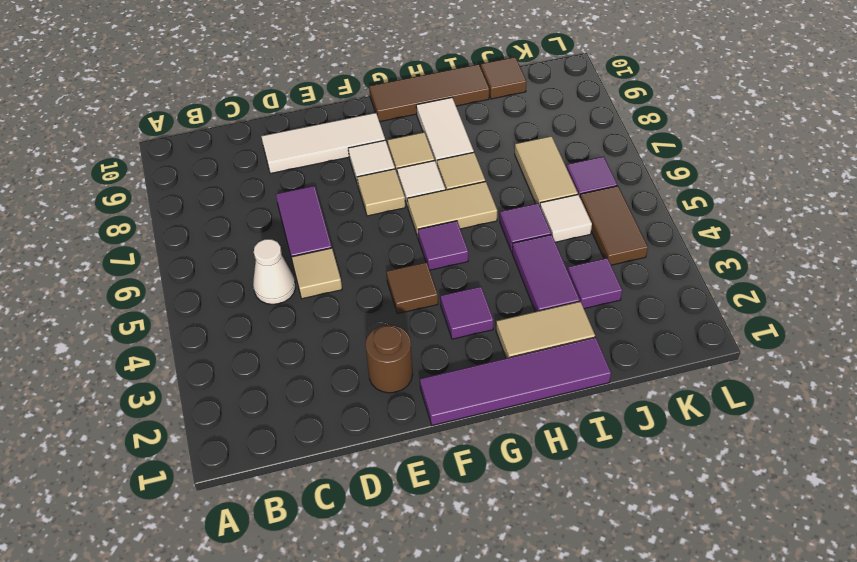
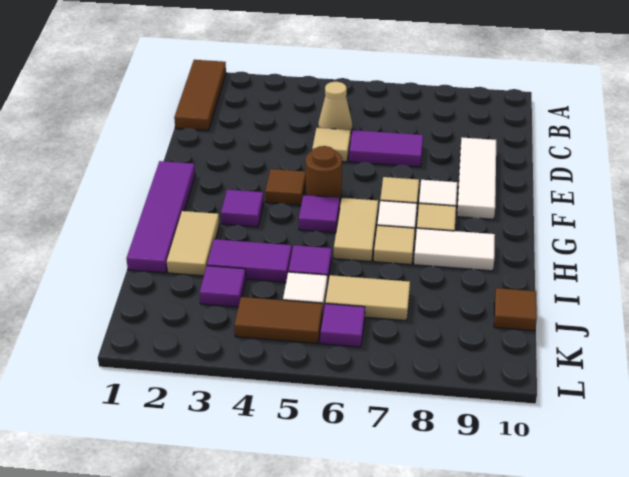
white 1x1 cone [253,239,296,304] -> tan 1x1 cone [318,82,352,132]
brown 1x1 round brick [365,325,413,393] -> brown 1x1 round brick moved to [305,146,342,199]
brown 1x3 tile [369,64,489,122] -> brown 1x3 tile moved to [174,60,226,131]

